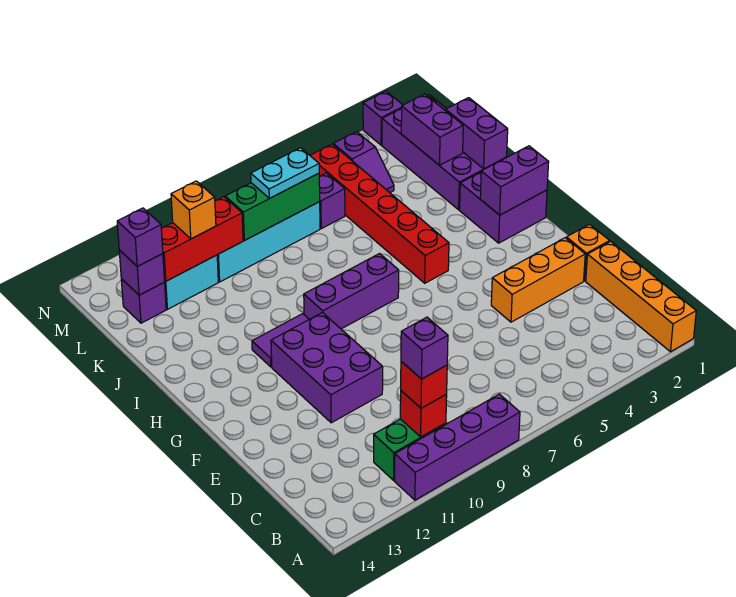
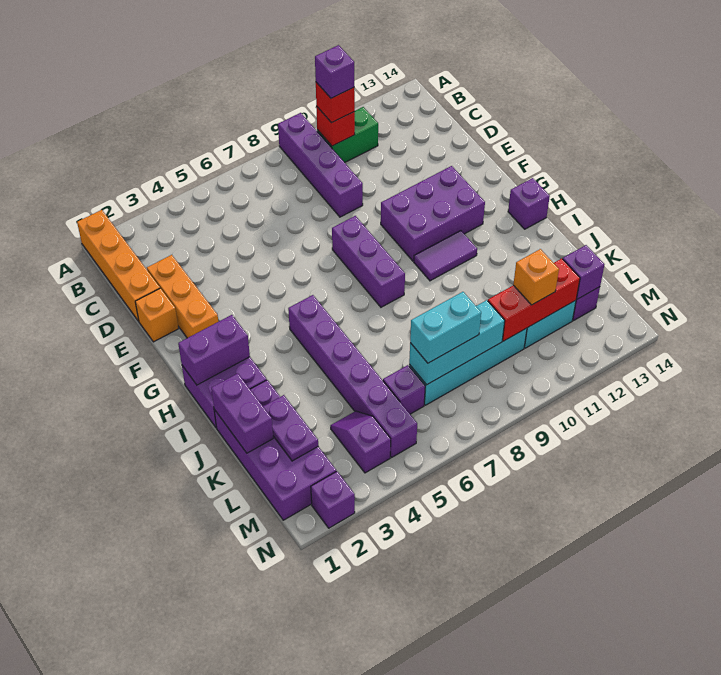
purple 1x4 brick [395,394,520,500] -> purple 1x4 brick turned to [278,113,363,217]
orange 1x3 brick [491,238,585,322] -> orange 1x3 brick turned to [147,255,218,338]
purple 2x3 brick [271,312,383,423] -> purple 2x3 brick turned to [381,166,485,261]
red 1x6 brick [310,144,449,283] -> purple 1x6 brick [288,295,417,458]
purple 1x3 brick [304,254,399,329] -> purple 1x3 brick turned to [332,216,405,307]
purple 1x2 brick [401,94,463,165] -> purple 1x2 plate [263,395,318,461]
green 1x3 brick [225,173,320,240] -> cyan 1x3 brick [409,300,505,385]
cyan 1x2 plate [251,148,319,198] -> cyan 1x2 brick [410,292,481,363]
purple 1x1 brick [117,208,163,266] -> purple 1x1 brick moved to [508,178,550,229]

